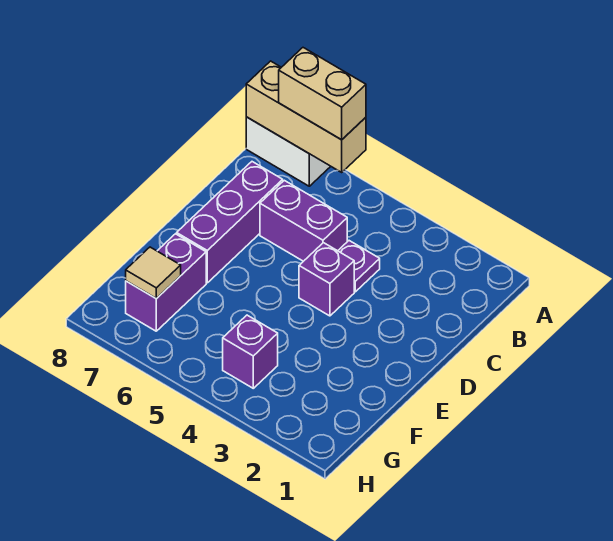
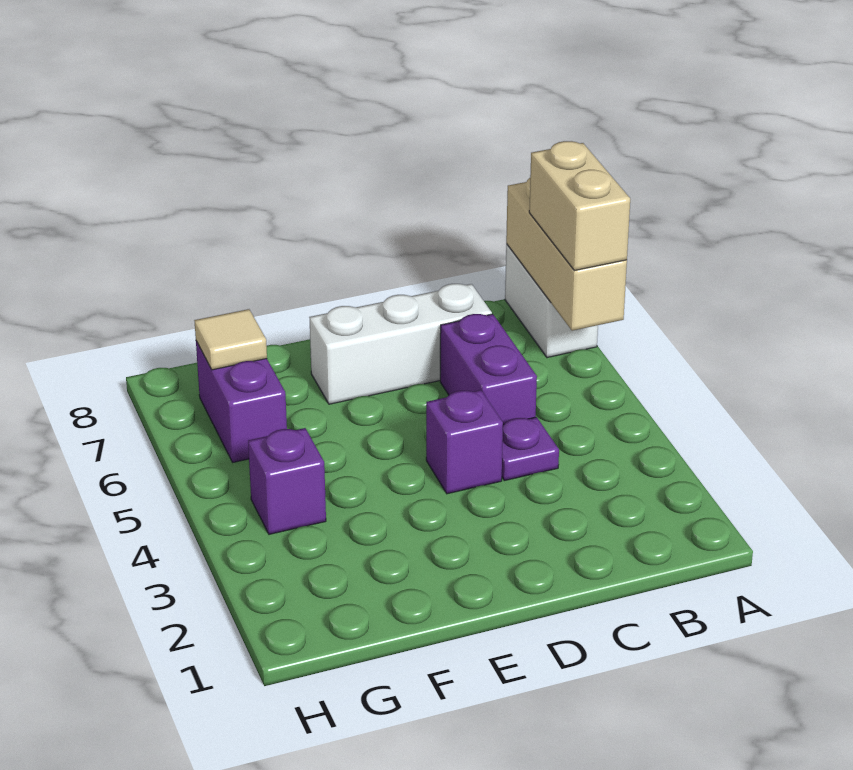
purple 1x3 brick [177,162,283,283] -> white 1x3 brick [309,284,492,404]
purple 1x2 brick [126,234,206,331] -> purple 1x2 brick turned to [196,341,287,462]

